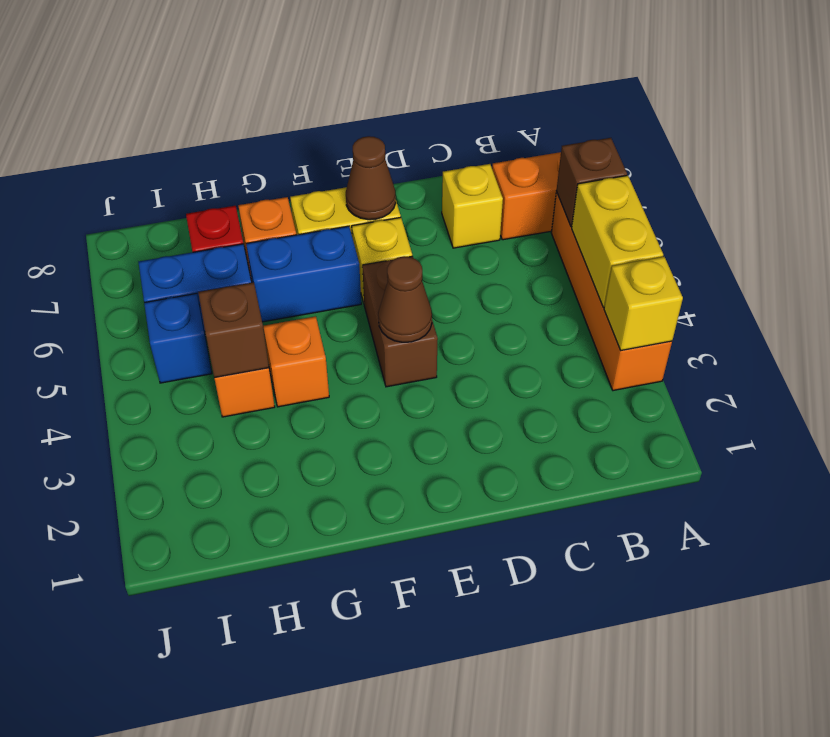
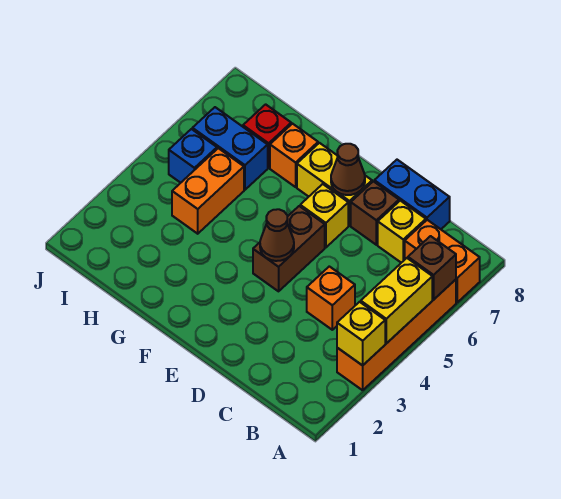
blue 1x2 brick [246,226,361,322] -> blue 1x2 brick moved to [374,160,450,229]
orange 1x1 brick [263,316,329,407] -> orange 1x1 brick moved to [307,266,355,330]
brown 1x1 brick [198,282,269,378] -> brown 1x1 brick moved to [351,181,399,245]

